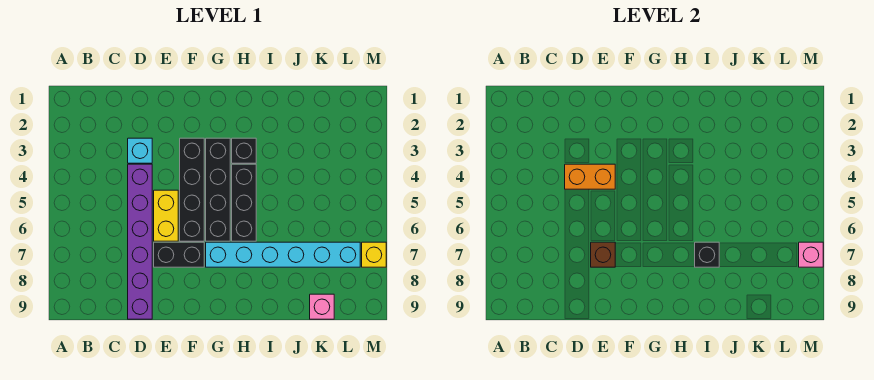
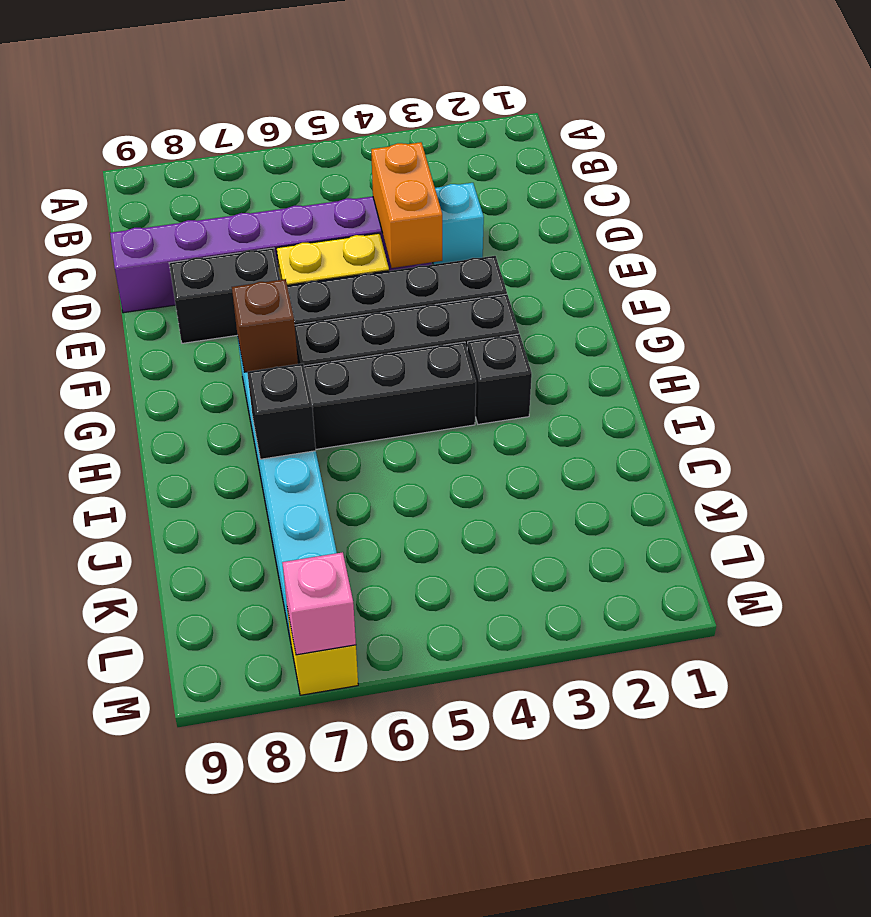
black 1x2 brick [154,242,204,267] -> black 1x2 brick turned to [169,248,280,343]
brown 1x1 brick [591,242,615,267] -> brown 1x1 brick moved to [232,279,298,372]
pink 1x1 brick [310,294,334,319] -> none

